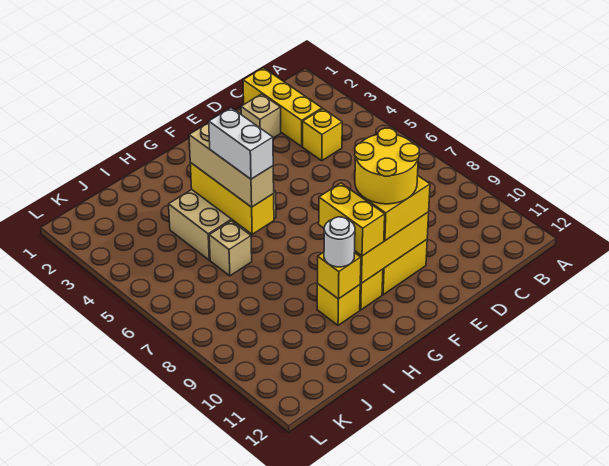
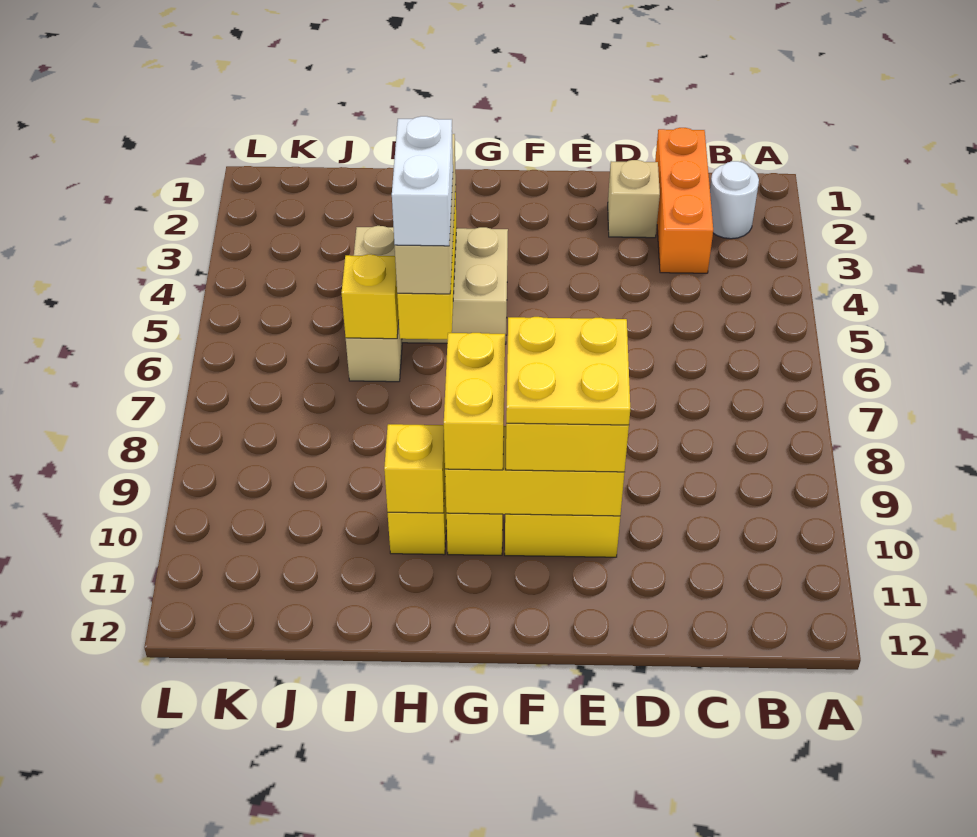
yellow 1x3 brick [243,68,322,146] -> orange 1x3 brick [655,128,713,273]
yellow 1x1 brick [303,109,342,161] -> yellow 1x1 brick moved to [342,254,399,339]
yellow 2x2 round brick [355,128,419,204] -> yellow 2x2 plate [506,317,630,425]
white 1x1 round brick [324,217,355,267] -> white 1x1 round brick moved to [710,161,759,239]

